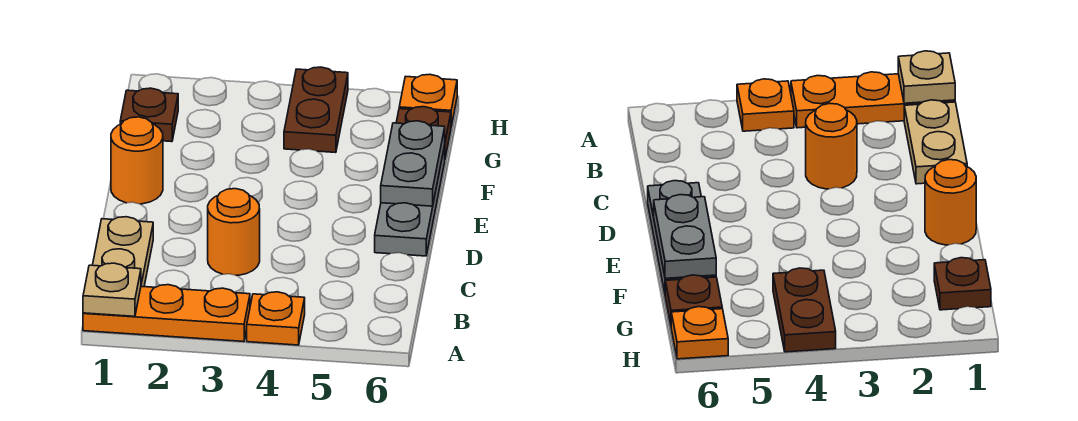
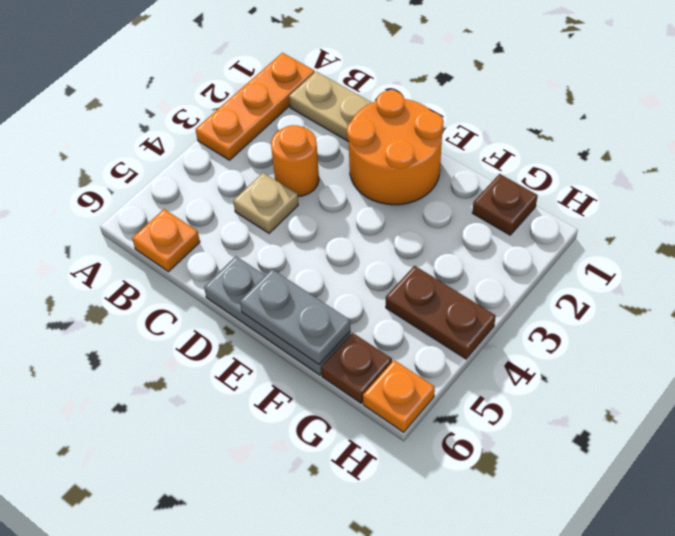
tan 1x1 plate [83,263,141,316] -> tan 1x1 plate moved to [233,173,298,233]
orange 1x1 plate [247,292,305,345] -> orange 1x1 plate moved to [132,209,200,272]
orange 1x1 round brick [111,117,163,204] -> orange 2x2 round brick [347,90,444,205]

